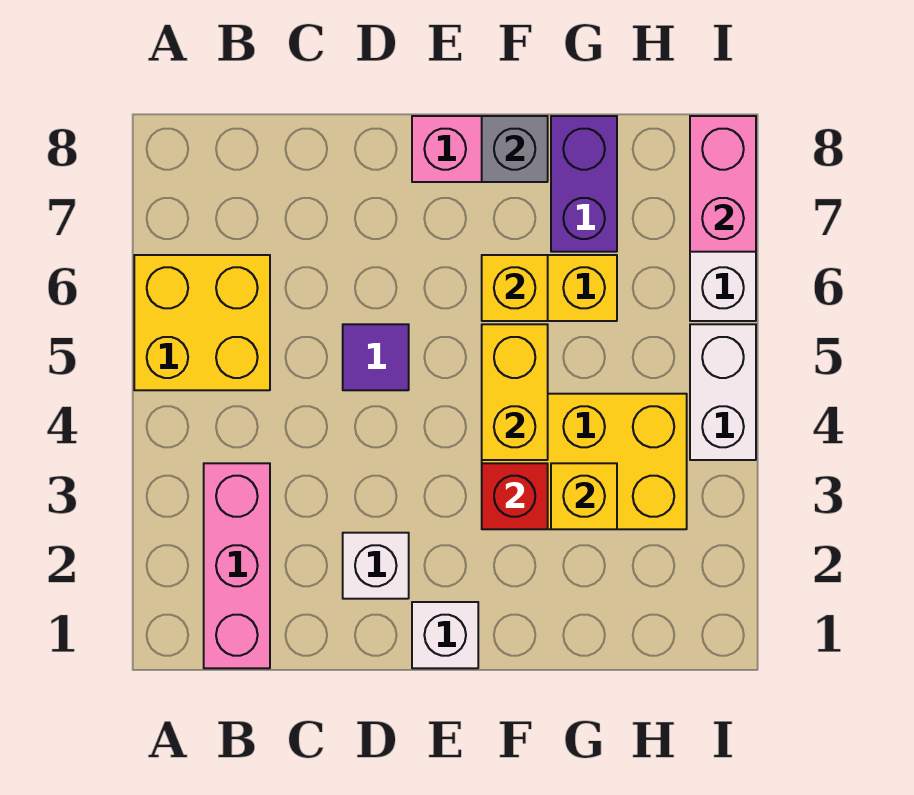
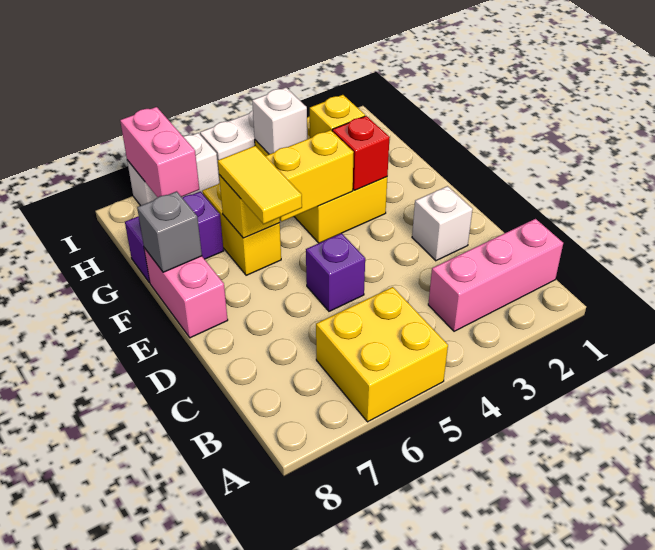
purple 1x1 tile [343,324,409,390] -> purple 1x1 brick [306,233,365,311]
white 1x1 brick [412,602,478,668] -> white 1x1 brick moved to [252,88,307,154]
none -> yellow 1x2 tile [218,146,302,224]
pink 1x2 brick [690,116,756,252] -> pink 1x2 brick turned to [120,107,199,197]

